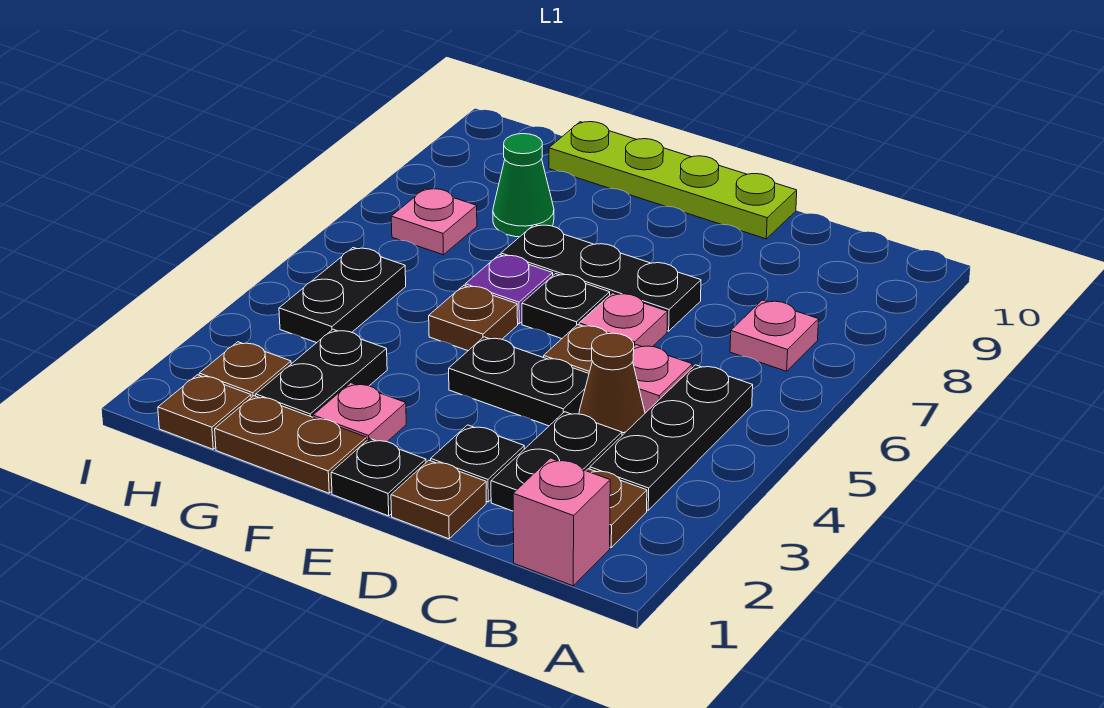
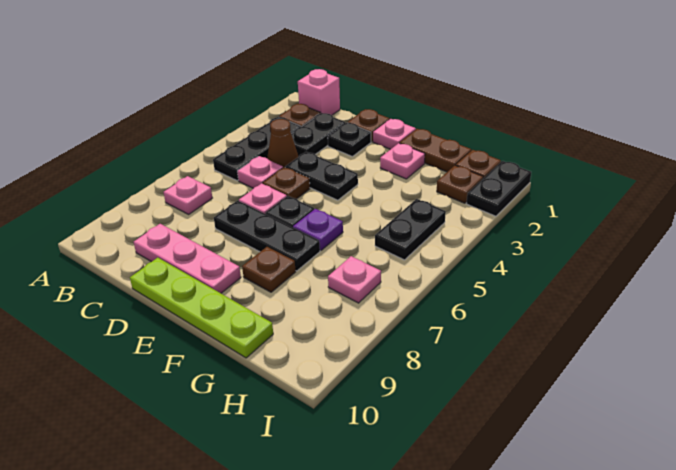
none -> pink 1x3 plate [134,224,241,293]
black 1x1 plate [331,438,426,516] -> pink 1x1 plate [373,119,416,149]
brown 1x1 plate [429,285,518,351] -> brown 1x1 plate moved to [242,247,296,292]
black 1x2 plate [256,329,387,417] -> black 1x2 plate moved to [466,161,531,216]
green 1x1 cone [493,134,554,237] -> none

